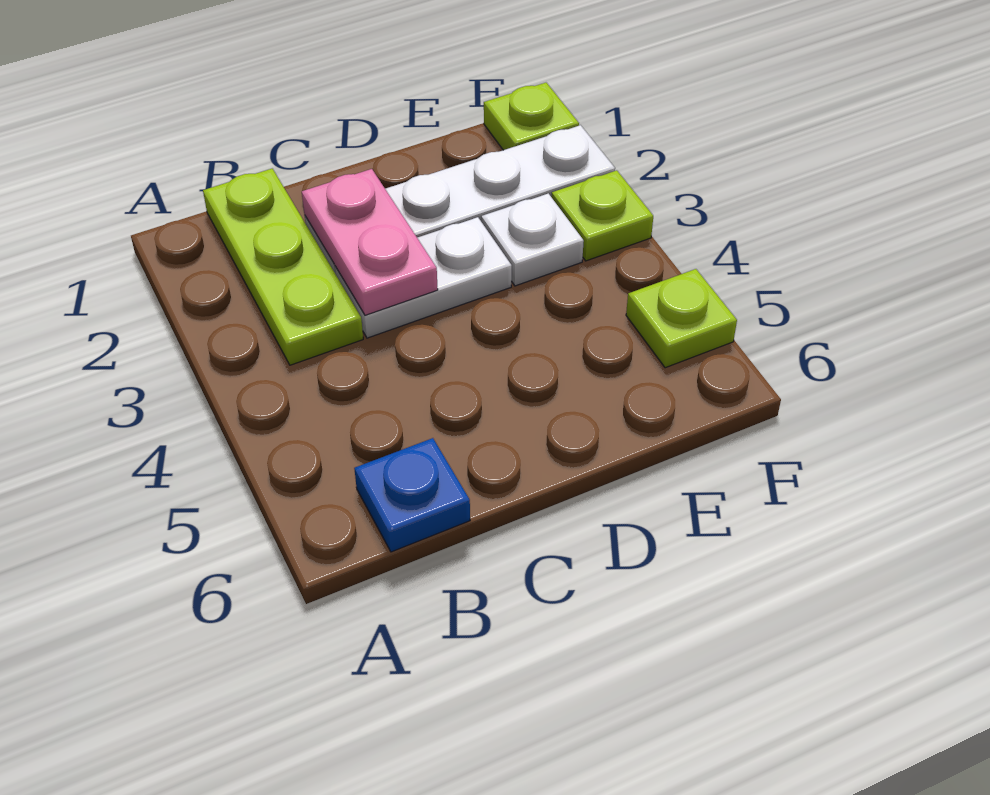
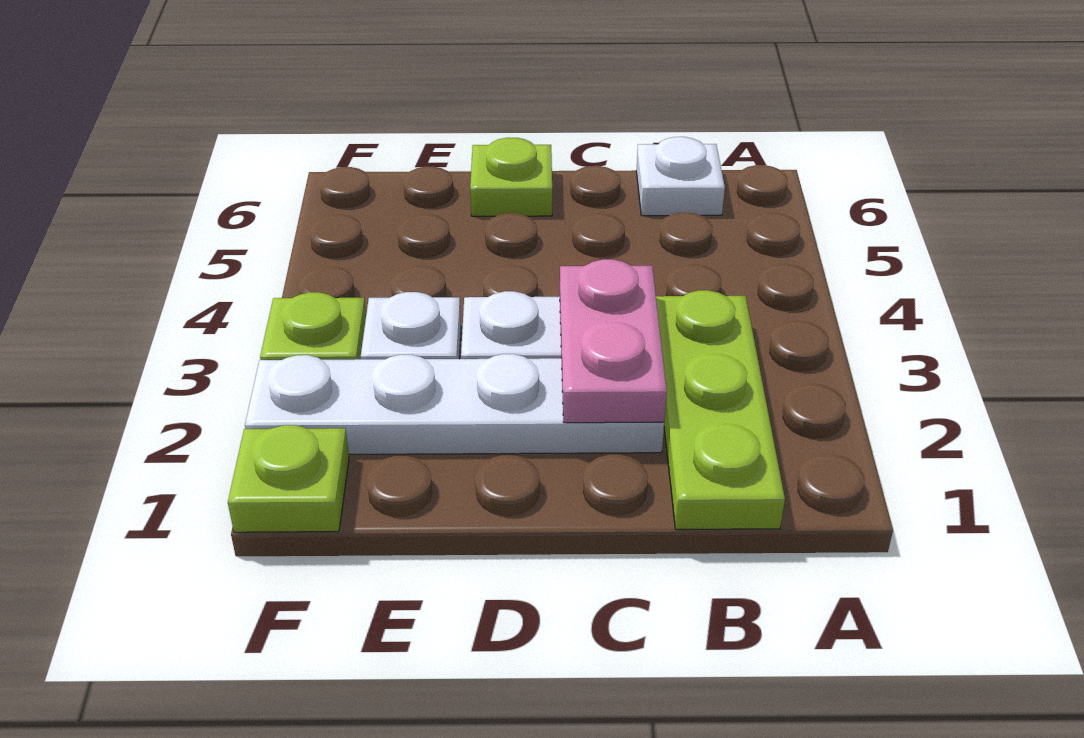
blue 1x1 plate [354,438,470,552] -> white 1x1 plate [636,137,725,216]
lime 1x1 plate [626,269,737,368] -> lime 1x1 plate moved to [470,138,552,216]

